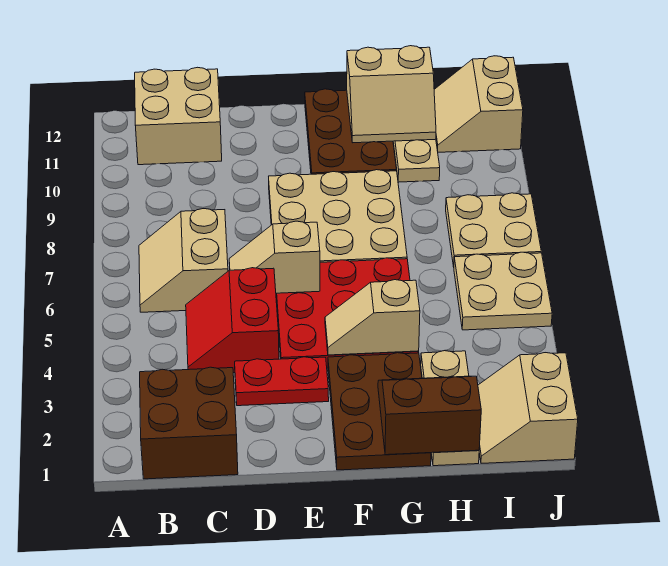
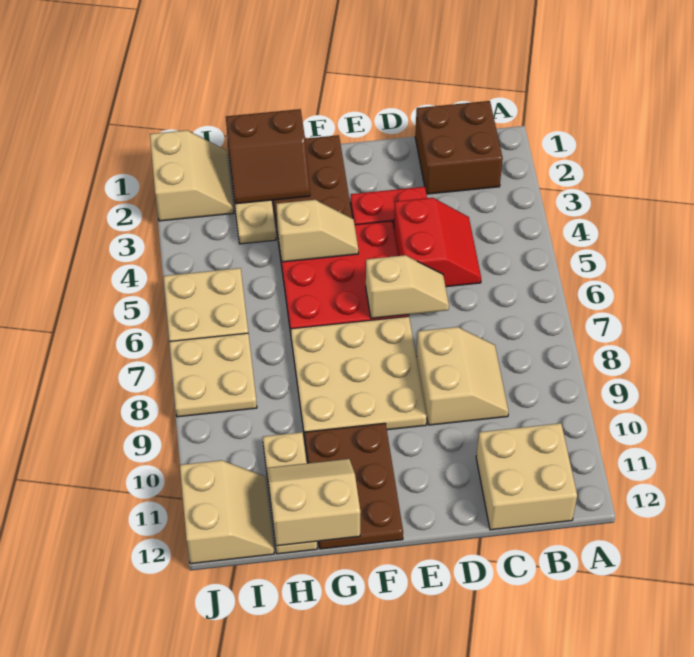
tan 2x2 slope [139,209,228,312] -> tan 2x2 slope moved to [416,327,509,425]

